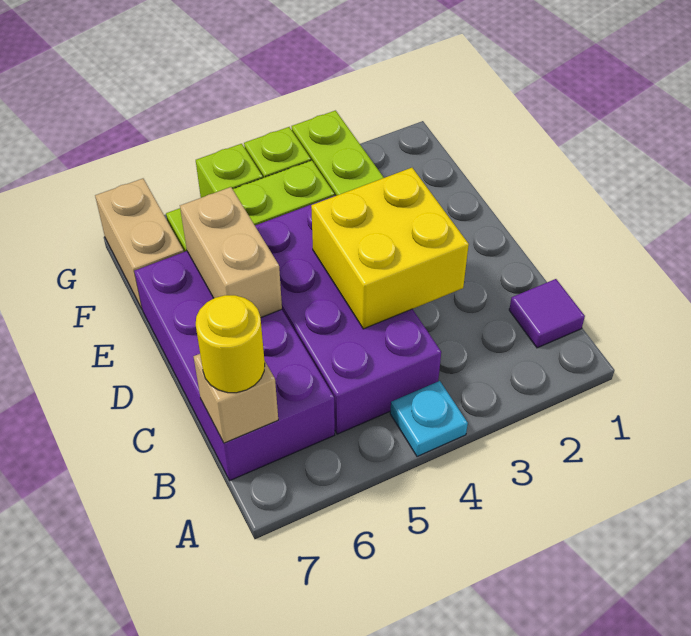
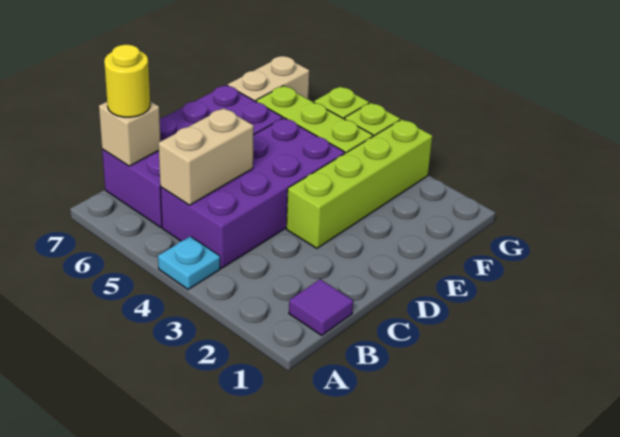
yellow 2x2 brick [311,168,469,329] -> none
tan 1x2 brick [180,187,282,317] -> tan 1x2 brick moved to [158,108,254,205]

